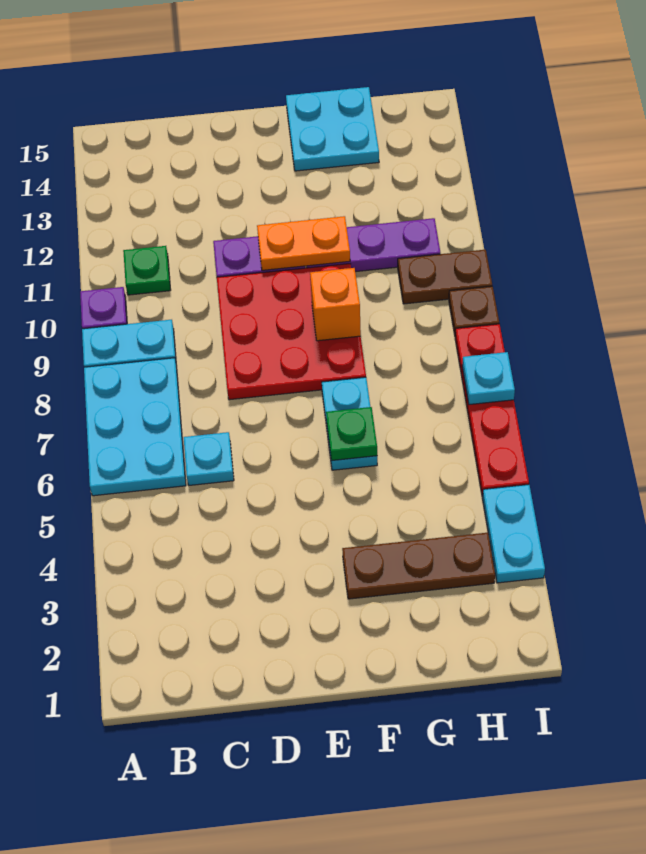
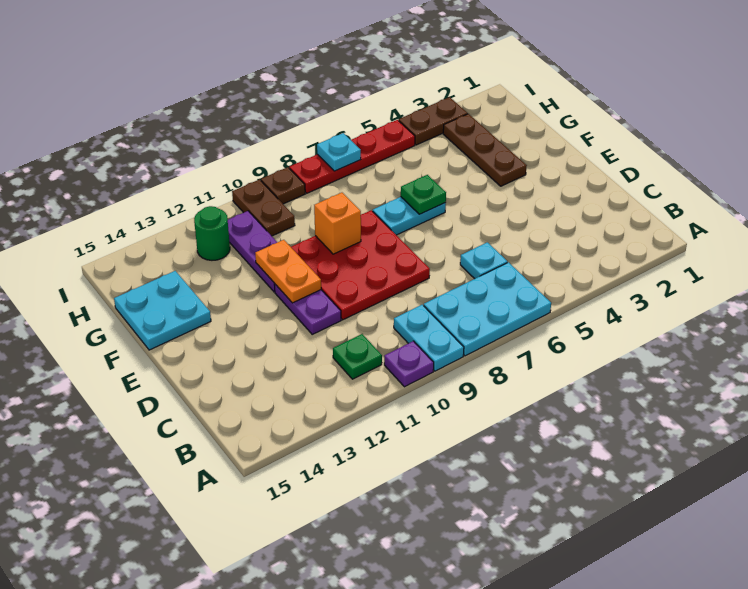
none -> green 1x1 round brick [194,206,230,260]
cyan 1x2 plate [482,485,545,583] -> brown 1x2 plate [399,97,468,145]

